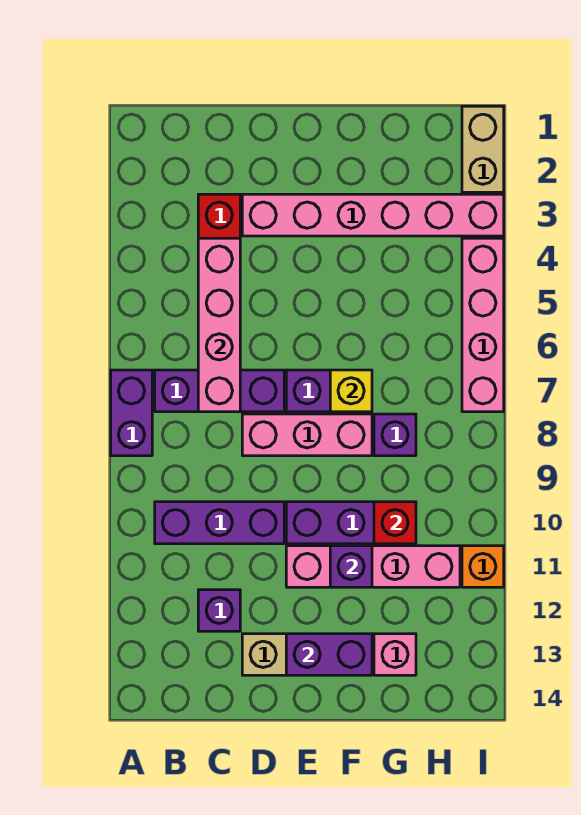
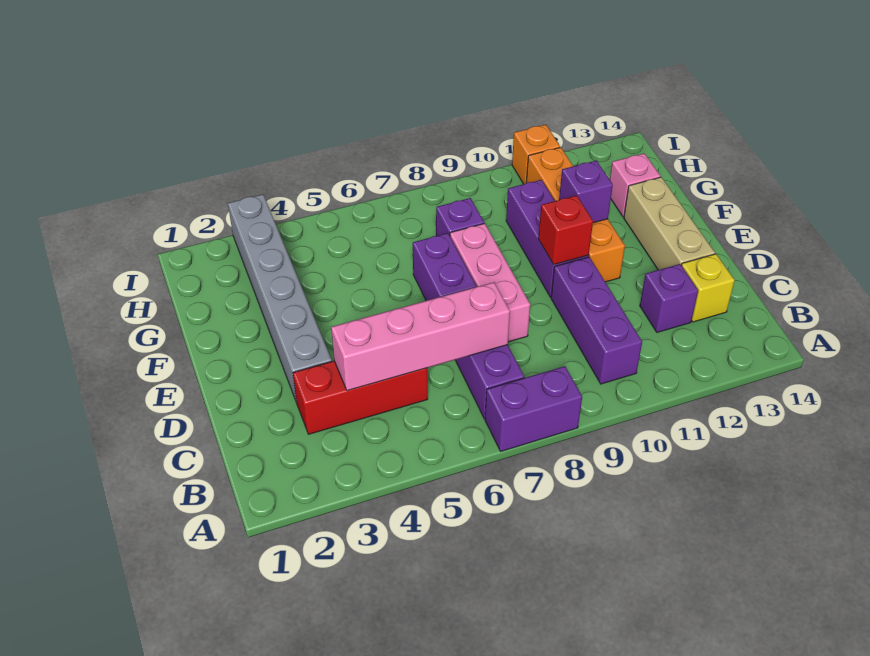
pink 1x6 brick [242,194,504,236] -> grey 1x6 brick [228,194,332,402]
pink 1x4 brick [286,546,460,587] -> orange 1x4 brick [526,147,625,282]
purple 1x2 brick [286,634,372,675] -> none
yellow 1x1 brick [330,370,372,412] -> yellow 1x1 brick moved to [681,254,735,322]
red 1x1 brick [374,502,416,544] -> red 1x1 brick moved to [538,195,593,265]
tan 1x2 brick [462,106,504,192] -> none
pink 1x4 brick [462,238,504,412] -> none

